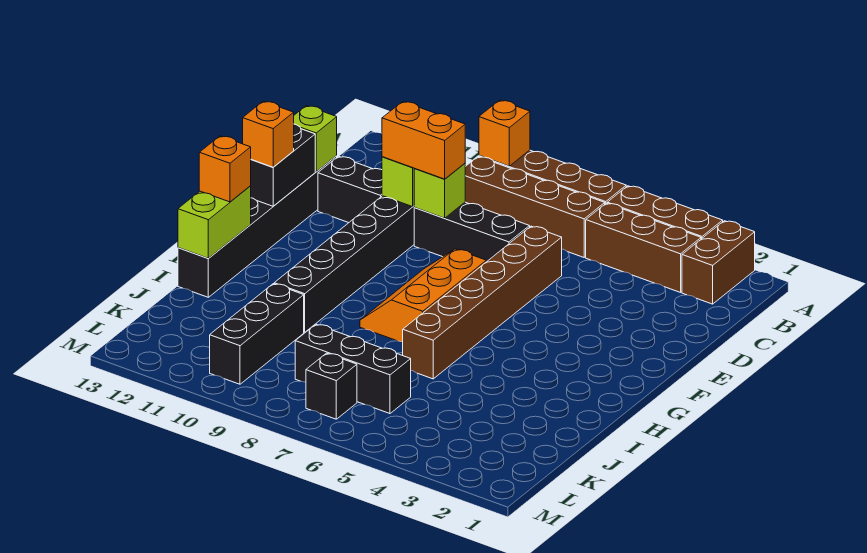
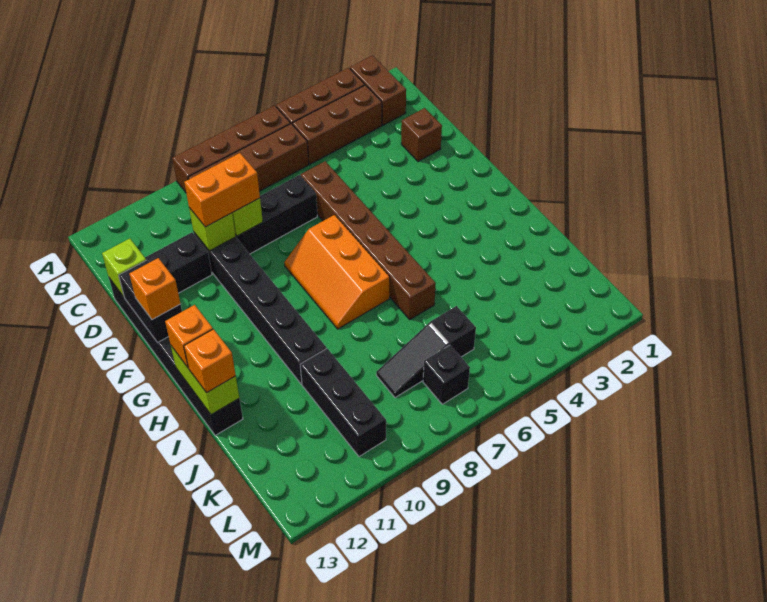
orange 1x1 brick [479,100,530,166] -> orange 1x1 brick moved to [184,329,236,393]
none -> brown 1x1 brick [401,108,442,161]
black 1x3 brick [295,324,411,413] -> black 1x3 slope [376,306,476,398]

